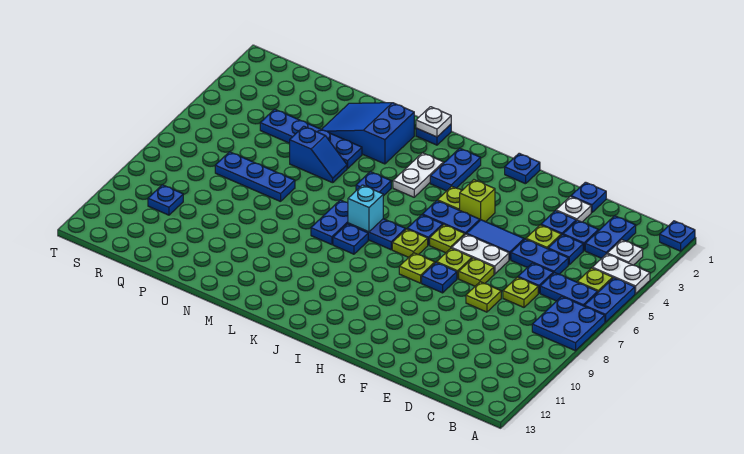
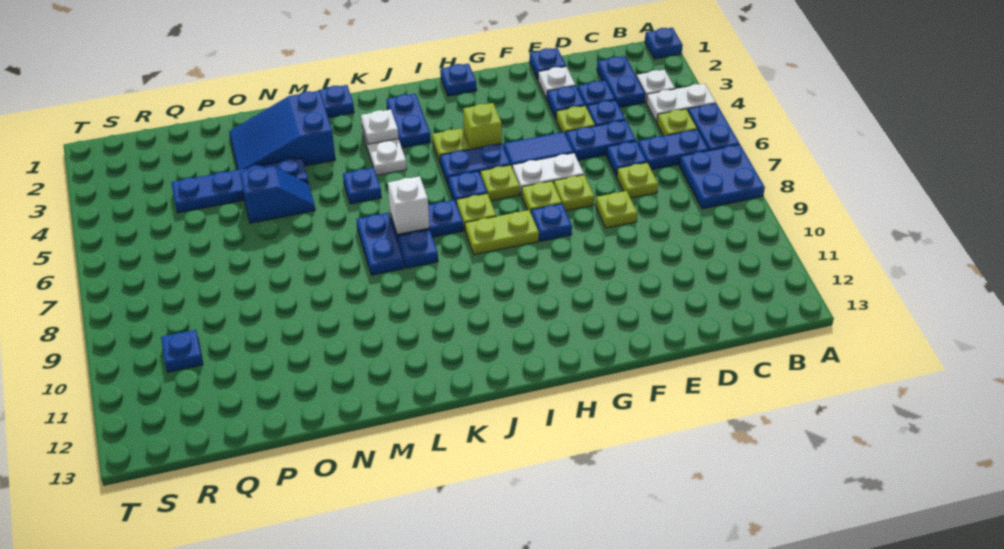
lime 1x1 plate [399,253,435,283] -> lime 1x2 plate [465,210,539,255]
cyan 1x1 brick [348,185,383,232] -> white 1x1 brick [388,176,429,234]
white 1x1 plate [416,107,451,137] -> white 1x1 plate moved to [361,110,399,144]
blue 1x3 plate [215,152,295,202] -> none

